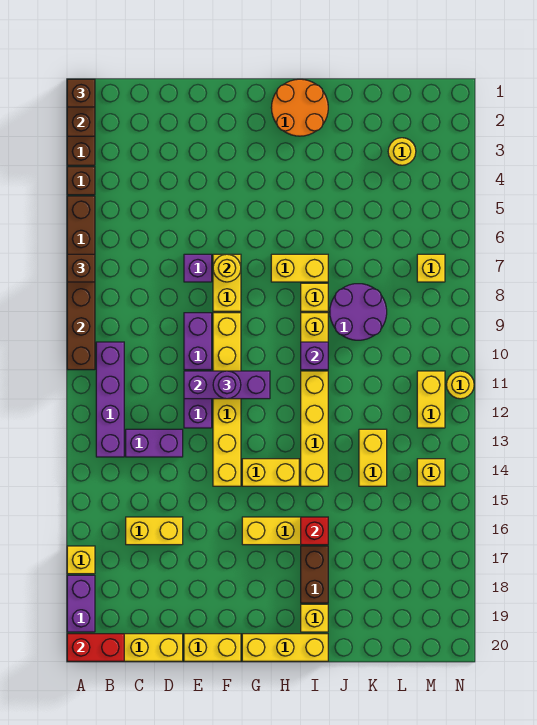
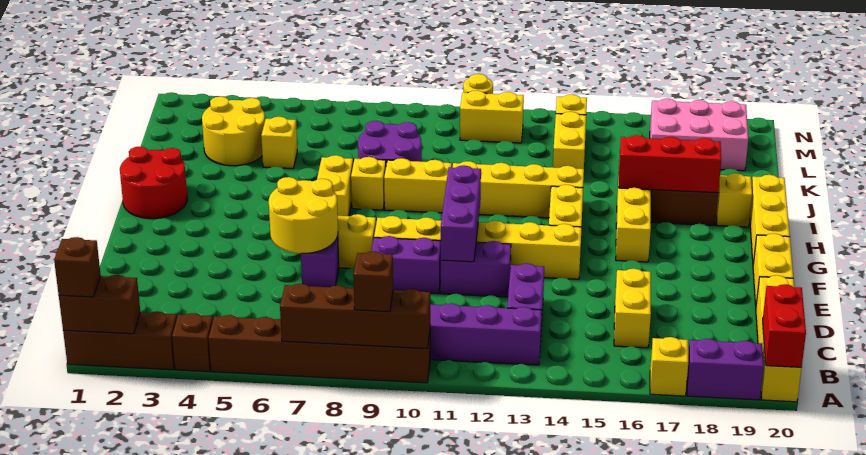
brown 1x1 brick [67,254,95,282] -> brown 1x1 brick moved to [353,251,393,312]
yellow 1x1 round brick [213,254,241,282] -> yellow 2x2 round brick [269,177,338,253]
purple 1x1 round brick [213,371,241,399] -> none
orange 2x2 round brick [271,79,328,136] -> red 2x2 round brick [120,147,187,219]
purple 1x1 brick [301,342,328,370] -> none
red 1x1 brick [301,517,328,545] -> red 1x3 brick [619,135,721,193]
yellow 1x2 brick [359,429,387,486] -> yellow 1x2 brick turned to [553,112,586,169]
yellow 1x1 round brick [388,138,416,165] -> yellow 2x2 round brick [202,97,265,166]
none -> pink 2x3 brick [650,99,748,171]
yellow 1x1 brick [417,254,445,282] -> yellow 1x1 brick moved to [261,117,297,169]

